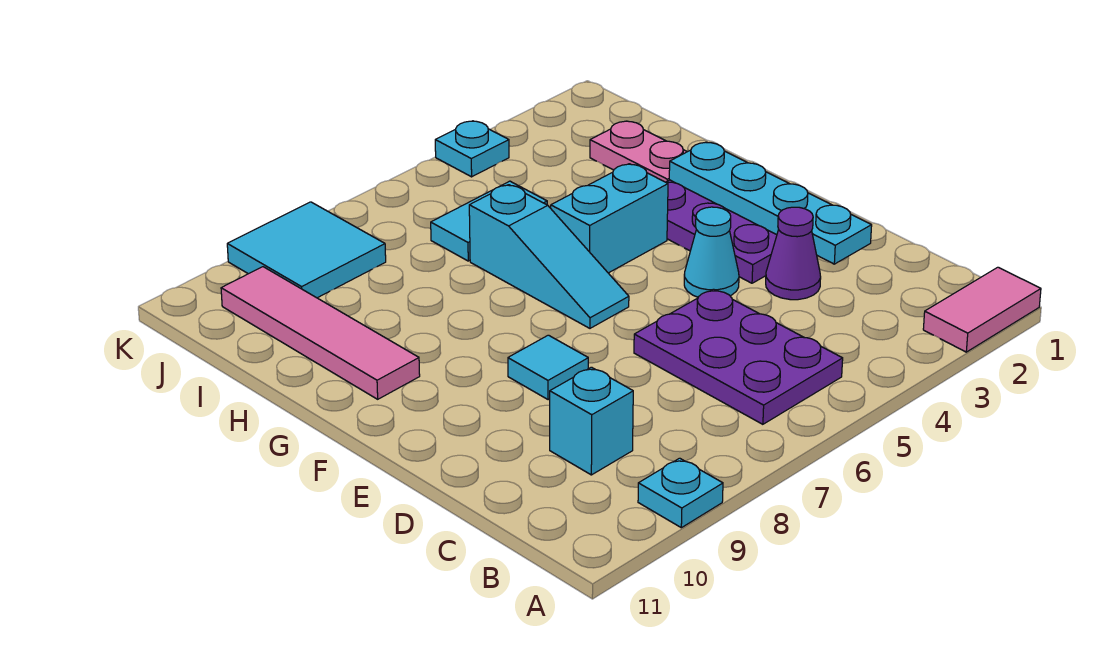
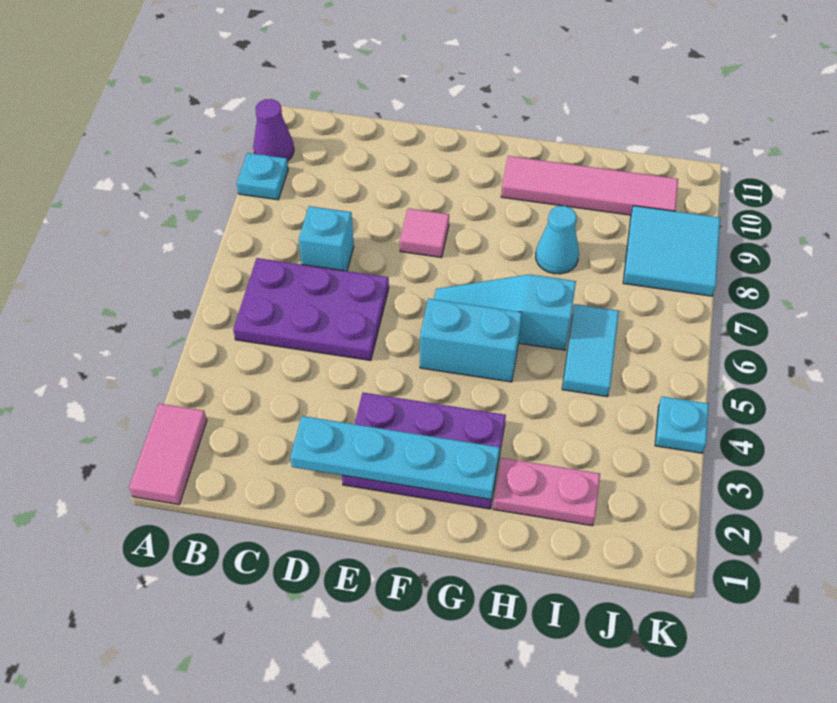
cyan 1x1 brick [550,367,633,475] -> cyan 1x1 brick moved to [299,206,354,271]
purple 1x1 cone [766,207,821,300] -> purple 1x1 cone moved to [253,99,294,161]
cyan 1x1 cone [684,207,739,297] -> cyan 1x1 cone moved to [536,206,579,274]
cyan 1x1 tile [508,335,588,400] -> pink 1x1 tile [400,209,449,258]
cyan 1x2 brick [551,164,668,273] -> cyan 1x2 brick turned to [420,299,522,382]

